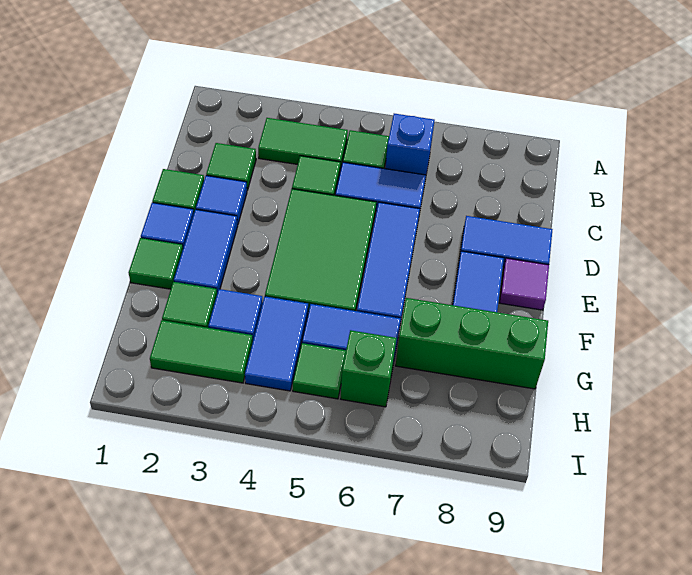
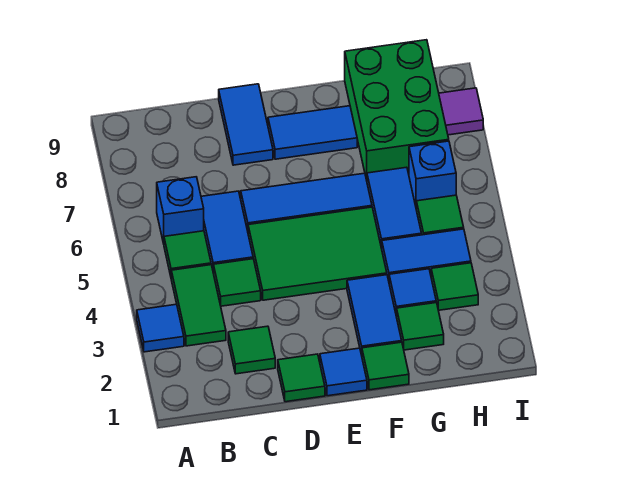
blue 1x1 tile [196,176,247,225] -> blue 1x1 tile moved to [137,304,184,352]
blue 1x2 tile [174,209,238,293] -> blue 1x2 tile turned to [347,275,402,355]
purple 1x1 tile [500,258,549,310] -> purple 1x1 tile moved to [439,88,483,135]
green 1x3 brick [396,298,548,389] -> green 2x3 brick [345,40,449,180]
green 1x2 tile [150,320,253,383] -> green 1x1 tile [431,263,478,310]
green 1x1 brick [341,330,397,407] -> blue 1x1 brick [409,141,456,206]

